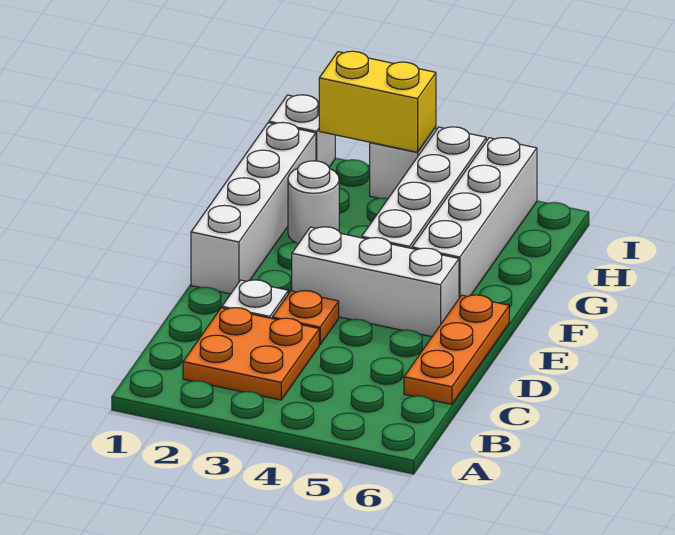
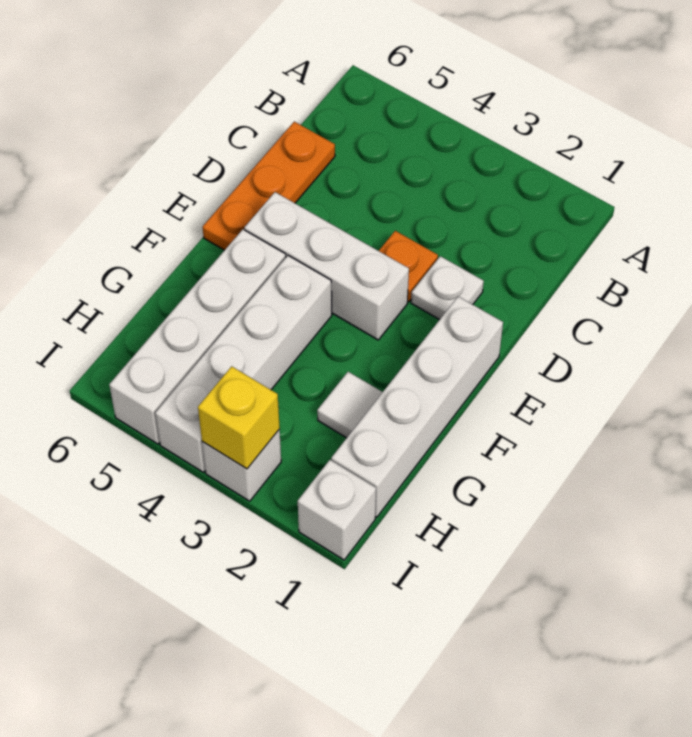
orange 2x2 plate [183,308,319,400] -> none
white 1x1 round brick [288,161,339,243] -> white 1x1 tile [317,372,382,438]
yellow 1x2 brick [319,51,436,152] -> yellow 1x1 brick [198,366,280,469]

